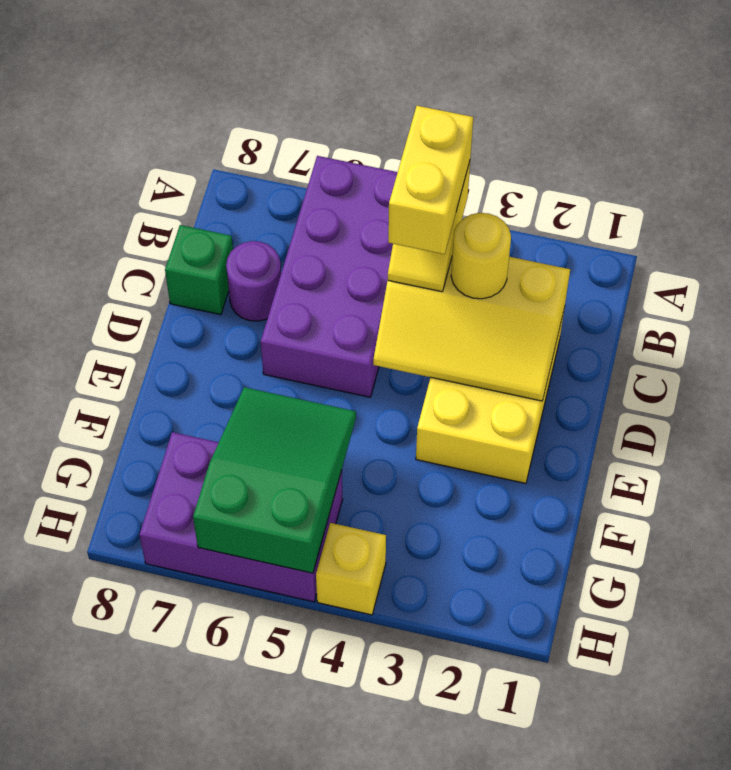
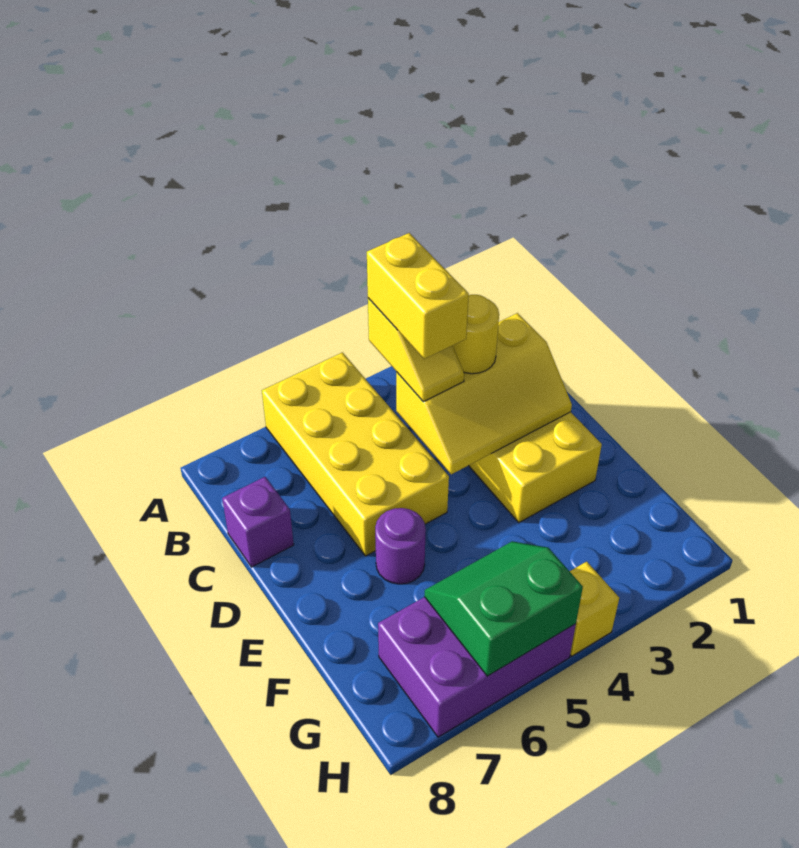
purple 2x4 brick [261,156,398,397] -> yellow 2x4 brick [262,352,449,556]
purple 1x1 round brick [226,241,281,321] -> purple 1x1 round brick moved to [375,508,426,584]
green 1x1 brick [165,225,233,315] -> purple 1x1 brick [222,477,294,567]
green 2x3 slope [193,387,356,573] -> green 2x2 slope [424,541,583,676]

